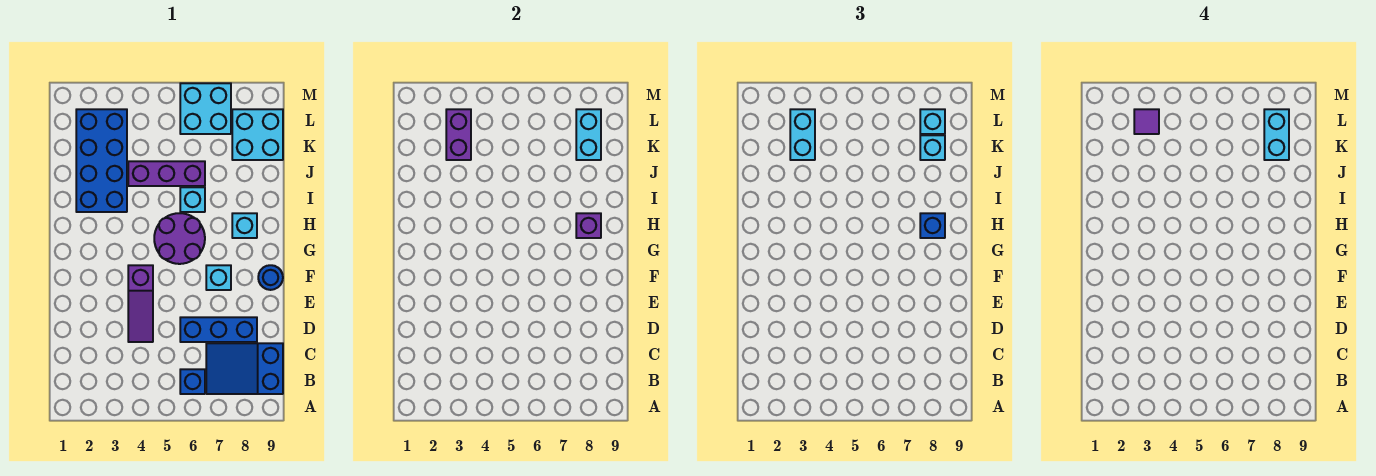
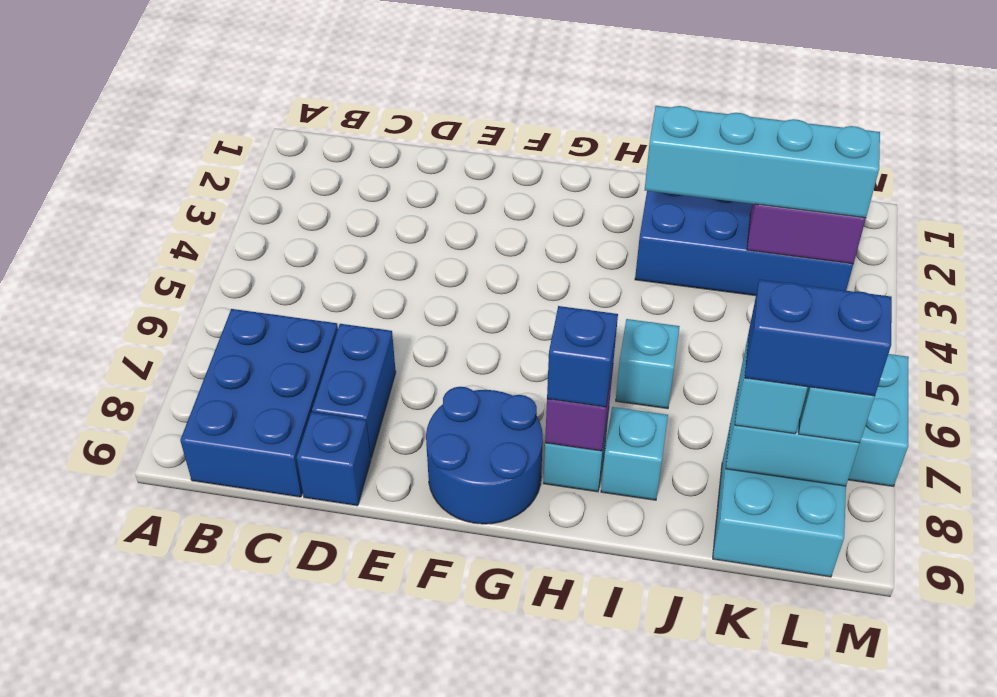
blue 1x1 brick [180,369,205,394] -> blue 1x1 brick moved to [297,412,371,506]
blue 2x3 slope [206,343,283,394] -> blue 2x3 brick [180,309,338,497]
purple 1x3 slope [128,265,153,342] -> none
blue 1x3 brick [180,317,257,342] -> blue 1x2 brick [312,324,396,458]
cyan 1x1 brick [206,265,231,290] -> cyan 1x1 brick moved to [601,407,668,500]
blue 1x1 round brick [258,265,283,290] -> blue 2x2 round brick [426,387,543,524]
purple 2x2 round brick [154,213,205,264] -> none
purple 1x3 brick [128,161,205,186] -> none
cyan 1x2 brick [790,109,815,160] -> cyan 1x4 brick [645,106,880,218]
cyan 1x2 brick [1264,109,1289,160] -> blue 1x2 brick [745,280,892,396]
purple 1x1 tile [1134,109,1159,134] -> none

